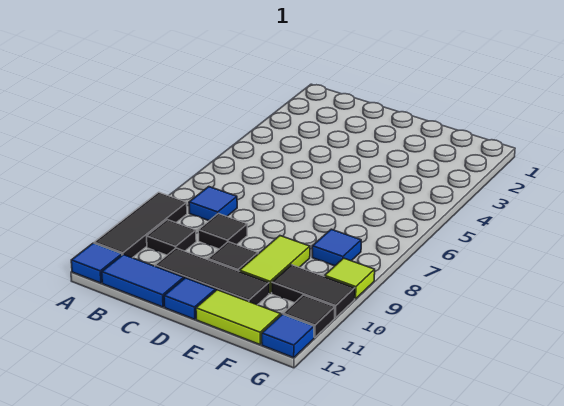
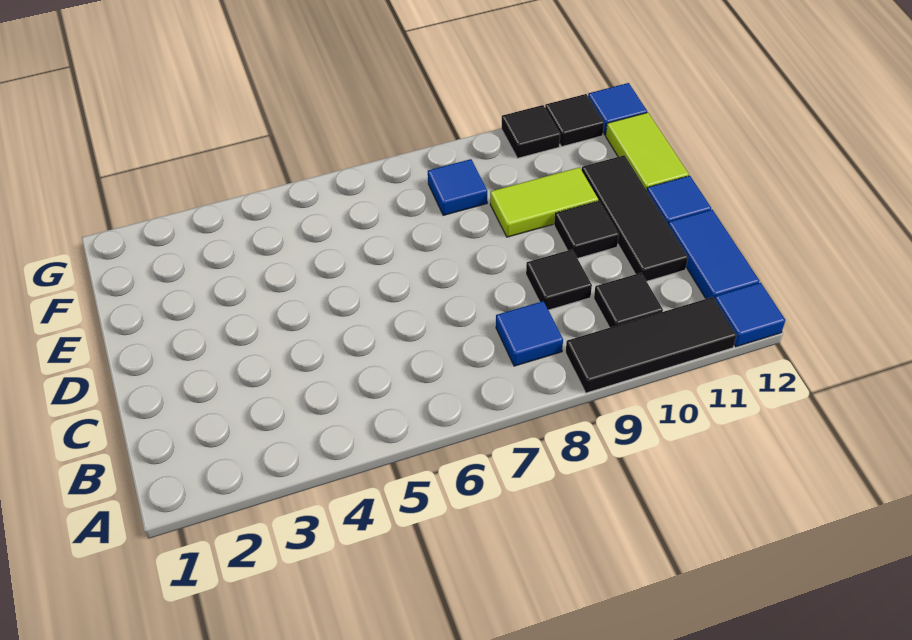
black 1x2 tile [272,265,355,318] -> black 1x1 tile [501,105,560,158]
lime 1x1 tile [325,258,375,299] -> none

